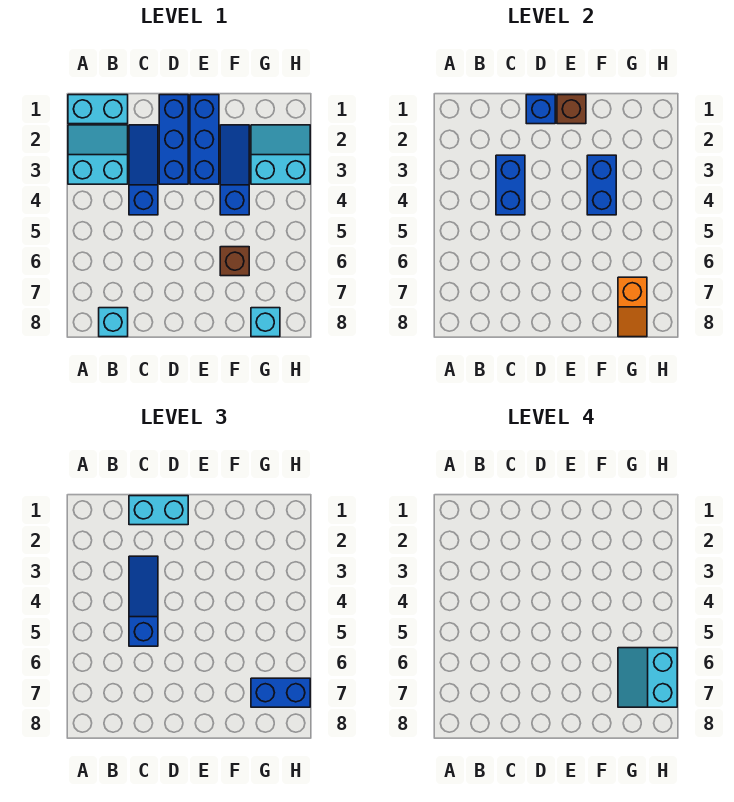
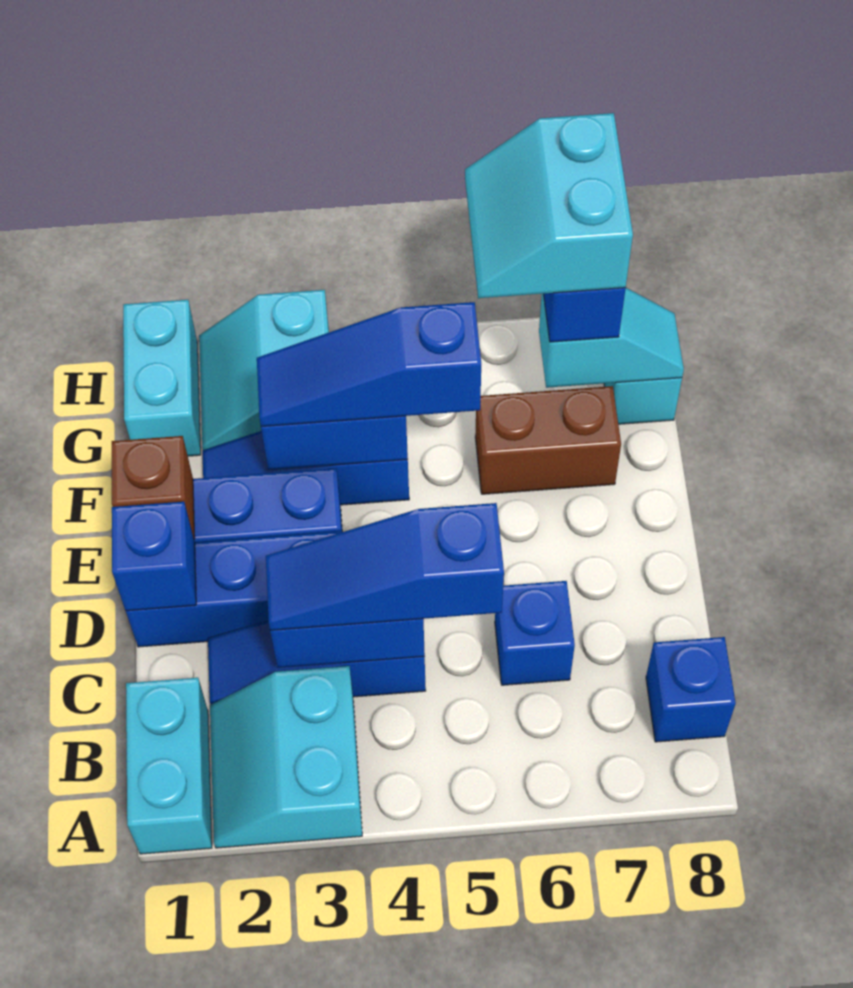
cyan 1x1 brick [99,308,128,337] -> blue 1x1 brick [646,637,736,742]
cyan 1x2 brick [129,496,188,525] -> cyan 1x2 brick moved to [123,300,201,456]
none -> blue 1x1 brick [495,581,575,685]
none -> blue 1x3 slope [257,302,481,427]
brown 1x1 brick [220,247,249,276] -> brown 1x2 brick [475,386,621,494]
cyan 2x2 slope [618,648,677,707] -> cyan 2x2 slope turned to [465,113,633,298]
orange 1x2 slope [618,277,647,337] -> cyan 1x2 slope [539,288,684,388]

